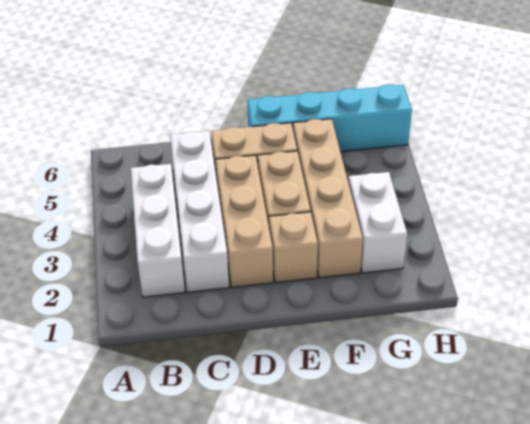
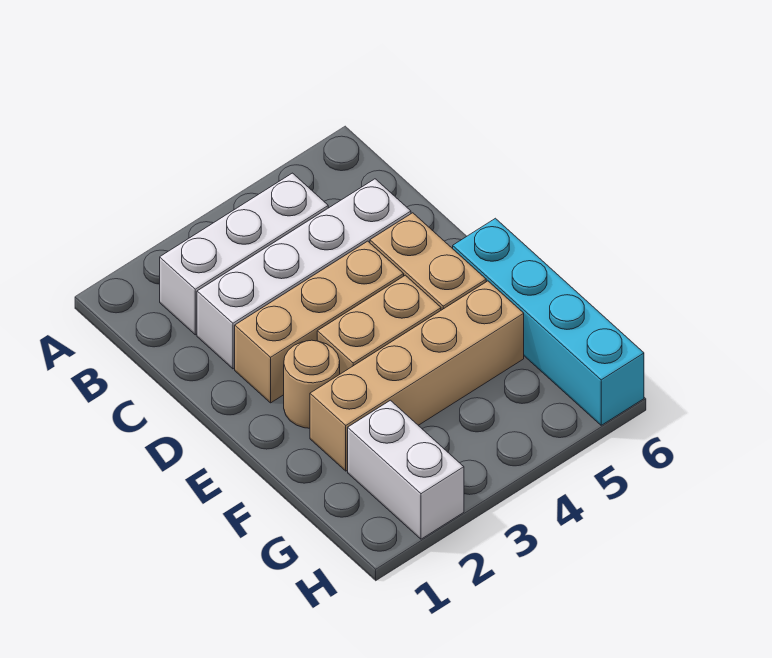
tan 1x1 brick [269,212,318,283] -> tan 1x1 round brick [284,340,340,428]
white 1x2 brick [348,172,407,273] -> white 1x2 brick turned to [348,400,464,539]

